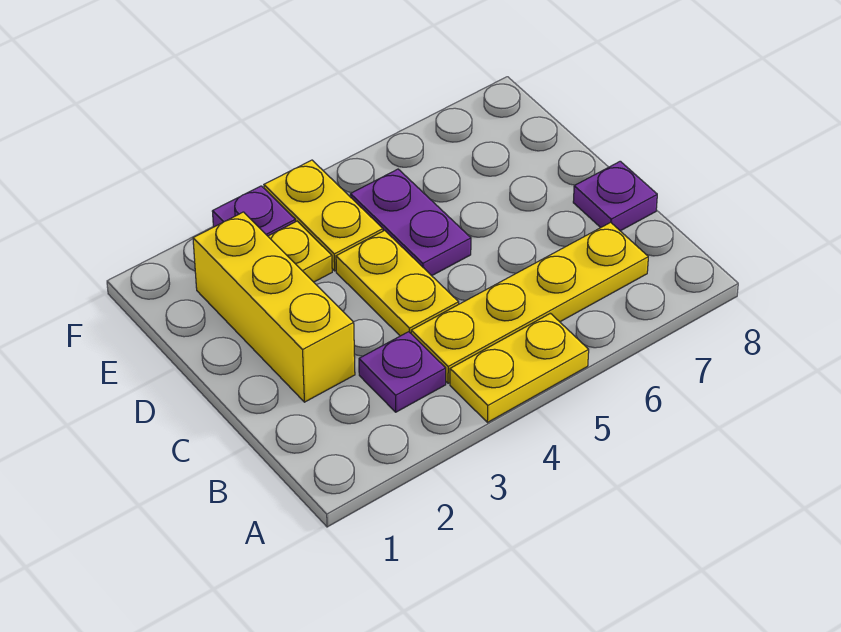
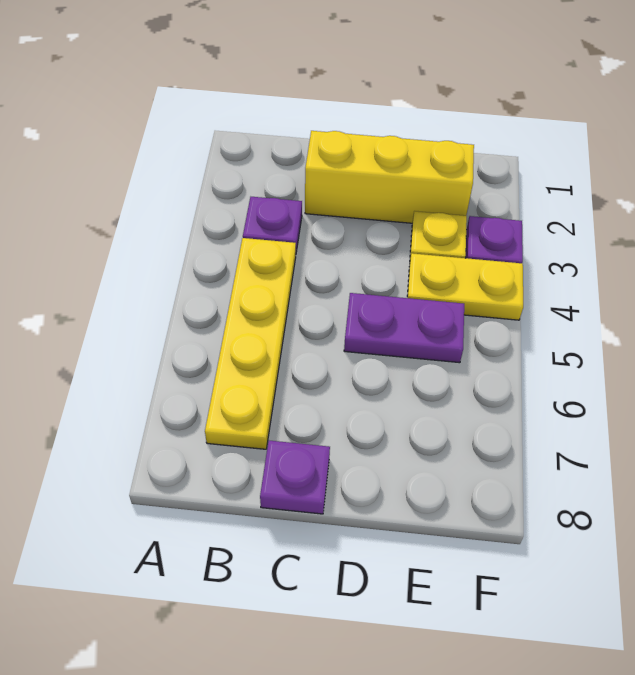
yellow 1x2 plate [450,313,589,422] -> none
yellow 1x2 plate [336,230,459,336] -> none

